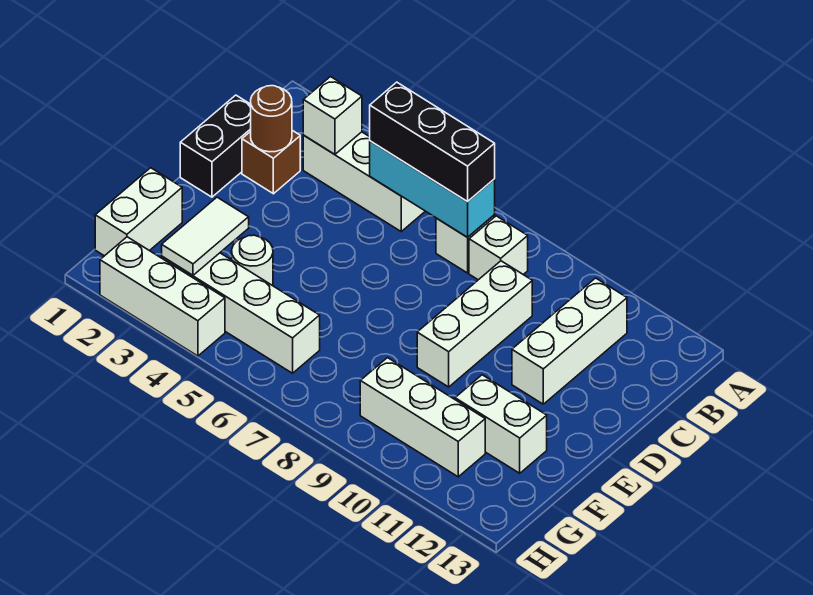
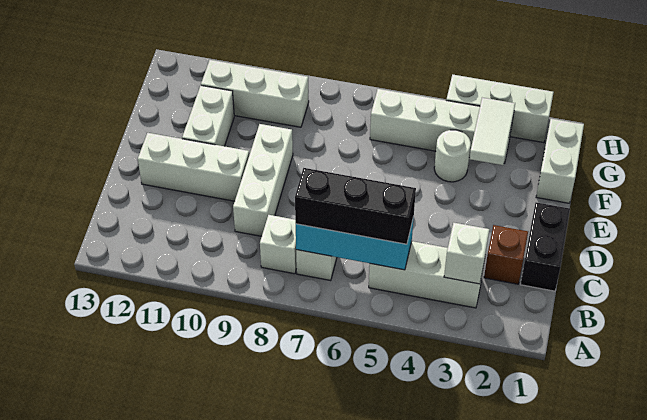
white 1x3 brick [512,278,627,404] -> white 1x3 brick turned to [138,133,249,201]
brown 1x1 round brick [251,86,292,152] -> none
white 1x2 brick [455,375,547,473] -> white 1x2 brick turned to [182,85,234,146]

